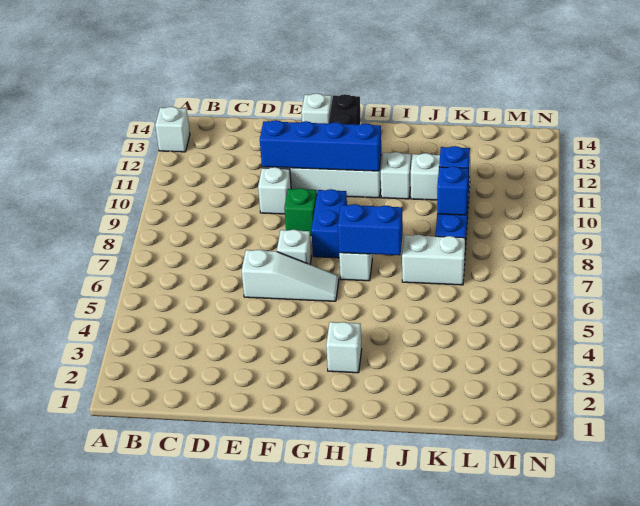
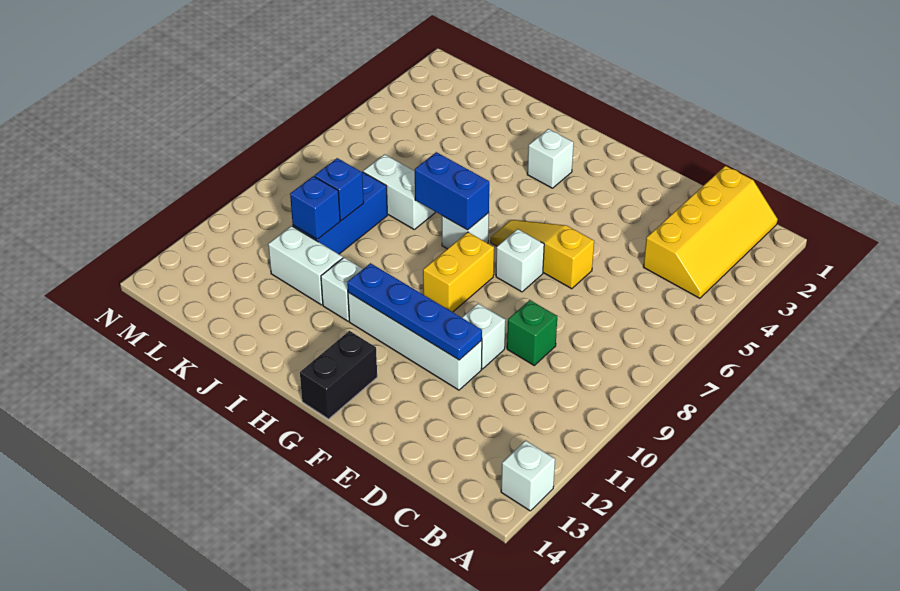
none -> yellow 2x4 slope [643,166,778,298]
white 1x3 slope [242,250,339,301] -> yellow 1x3 slope [491,220,594,289]
blue 1x4 brick [260,120,381,171] -> blue 1x4 plate [347,263,482,360]
green 1x1 brick [284,188,317,236] -> green 1x1 brick moved to [507,300,557,365]
white 1x1 brick [302,93,332,124] -> none
blue 1x2 brick [311,189,347,258] -> yellow 1x2 brick [423,232,494,312]

